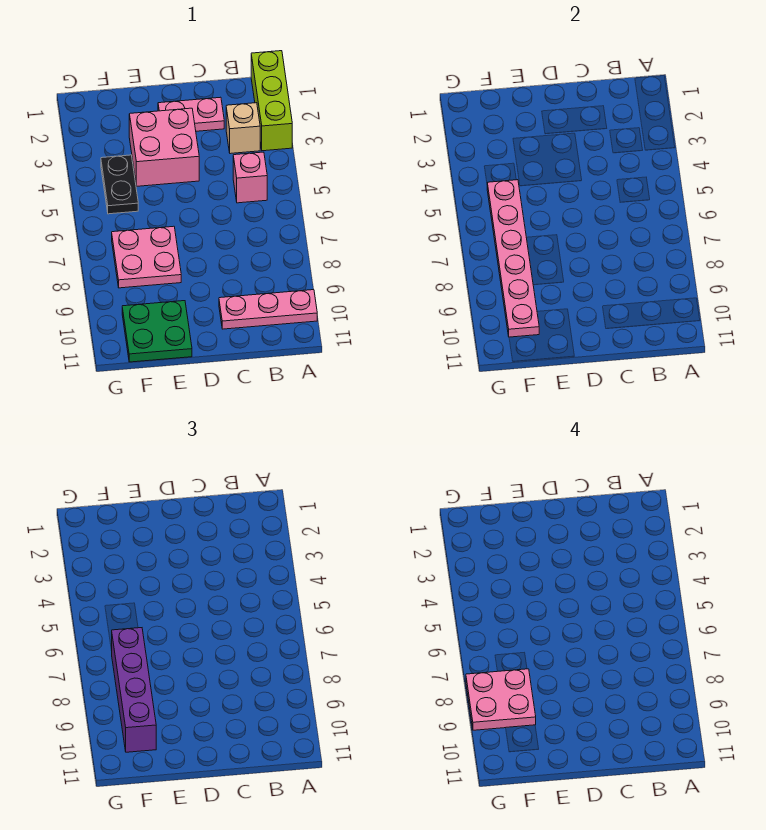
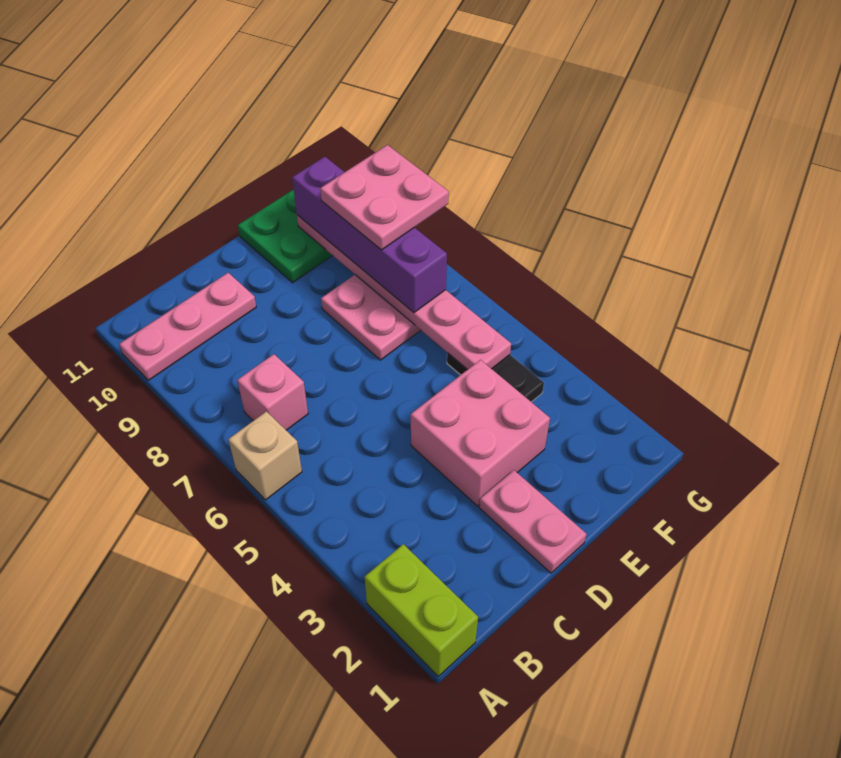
lime 1x3 brick [251,51,292,151] -> lime 1x2 brick [365,544,478,676]
tan 1x1 brick [226,103,260,154] -> tan 1x1 brick moved to [228,412,302,500]
pink 1x1 brick [233,152,267,203] -> pink 1x1 brick moved to [237,354,308,430]
pink 1x2 plate [158,97,224,131] -> pink 1x2 plate turned to [479,470,587,573]

